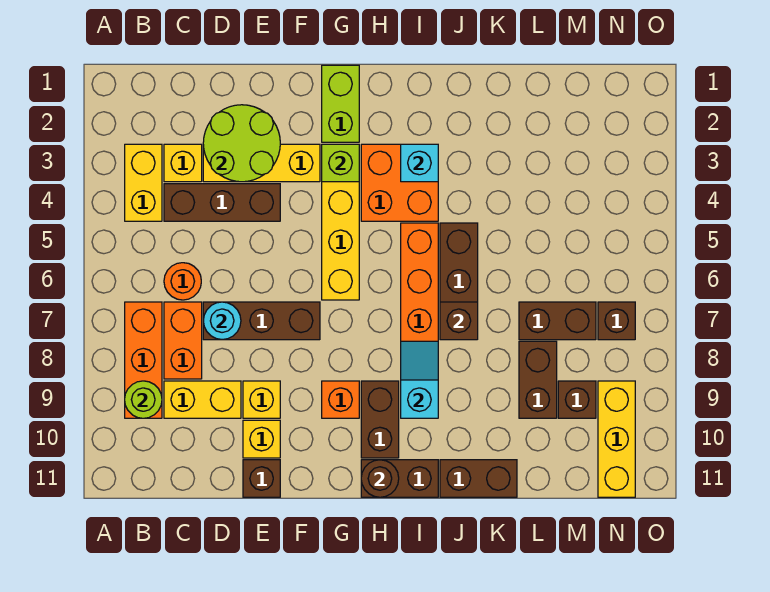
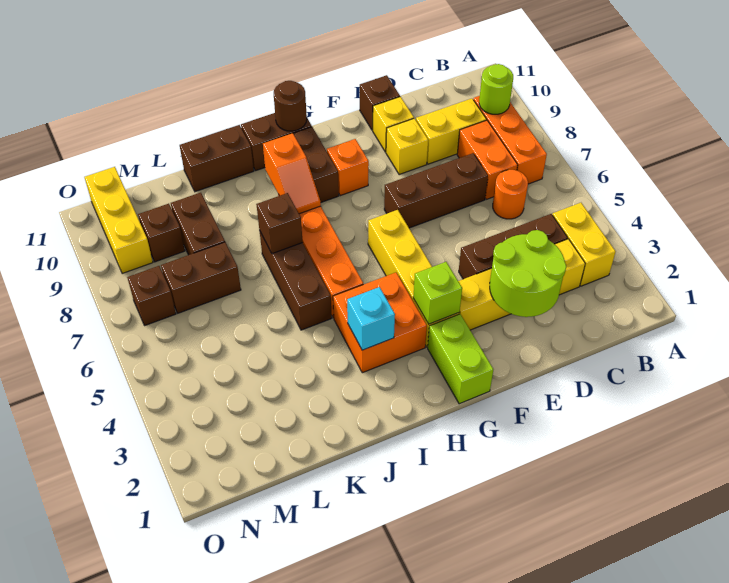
cyan 1x1 round brick [203,302,241,340] -> none
cyan 1x2 slope [401,341,438,418] -> orange 1x2 slope [263,133,321,214]

